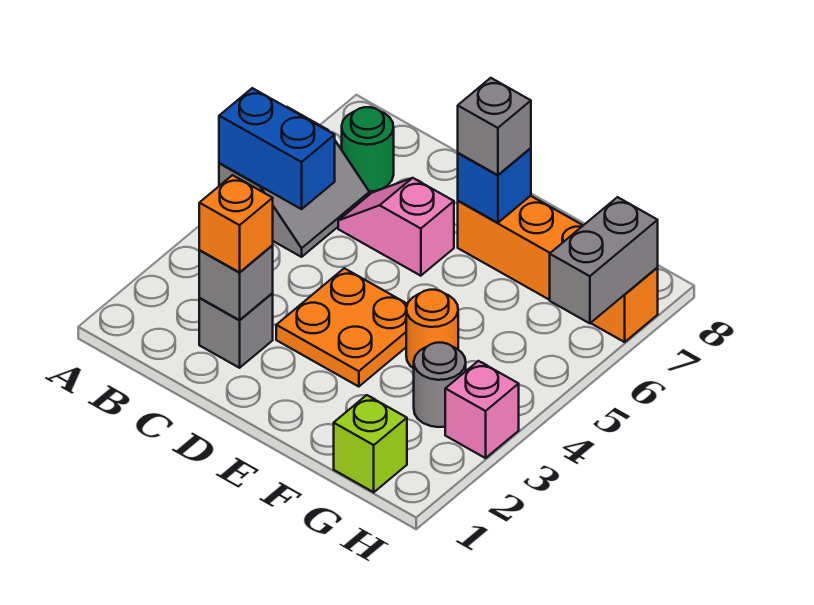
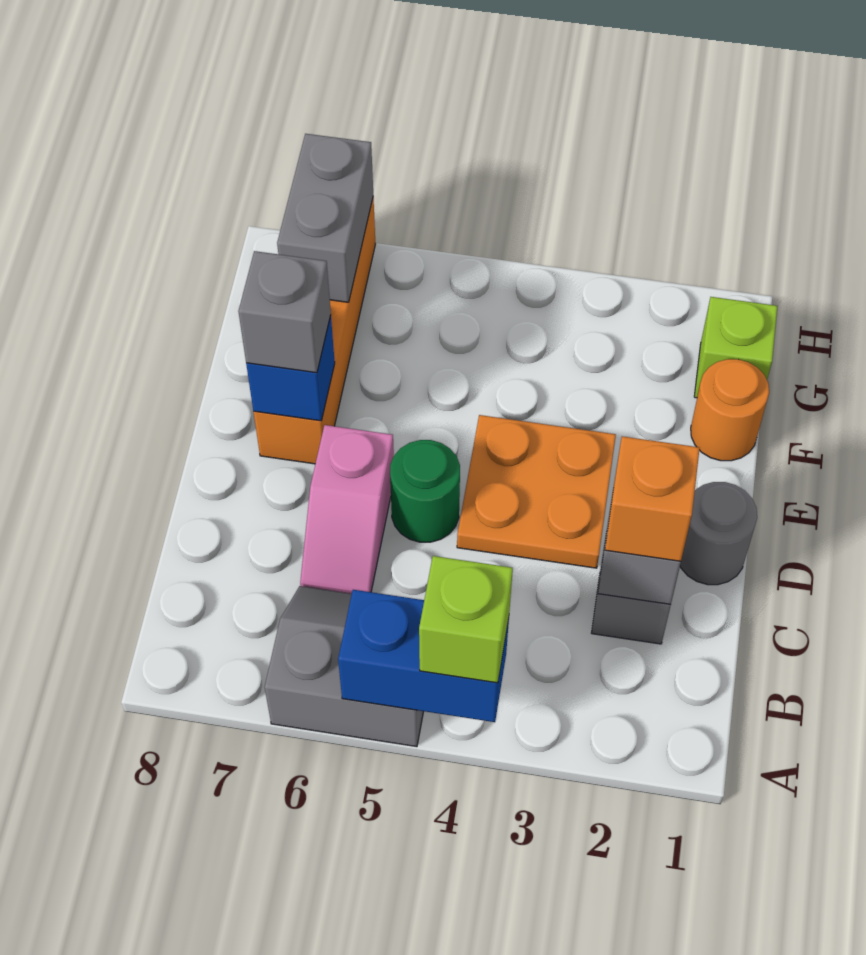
none -> lime 1x1 brick [419,556,513,683]
blue 1x2 brick [219,88,335,209] -> blue 1x2 brick turned to [338,590,509,722]
green 1x1 round brick [342,107,394,192] -> green 1x1 round brick moved to [390,440,460,542]
orange 1x1 round brick [406,290,458,369] -> orange 1x1 round brick moved to [691,359,769,461]
grey 1x1 round brick [414,343,466,427] -> grey 1x1 round brick moved to [680,482,757,585]
pink 1x1 brick [445,361,519,458] -> none
grey 1x2 brick [550,197,658,323] -> grey 1x2 brick turned to [277,134,373,302]

